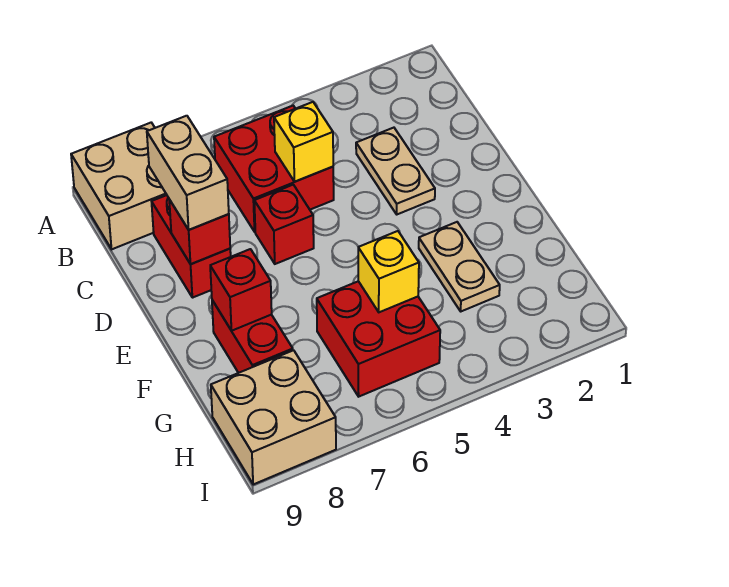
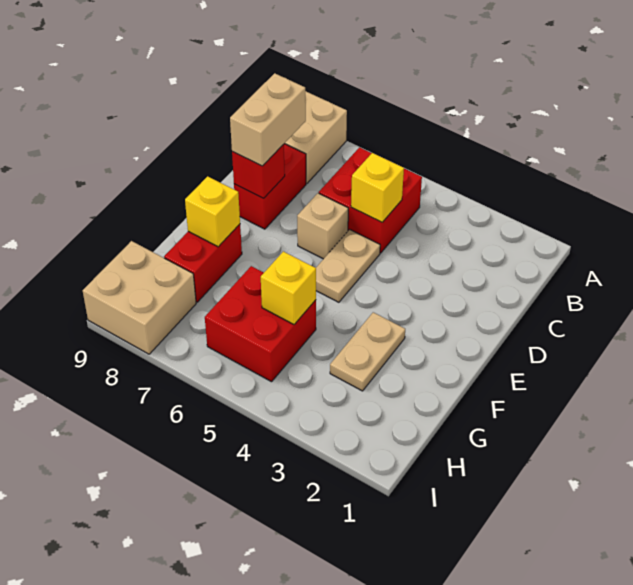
tan 1x2 plate [356,128,435,214] -> tan 1x2 plate moved to [316,229,380,302]
red 1x1 brick [254,185,314,264] -> tan 1x1 brick [297,193,348,259]
red 1x1 brick [210,249,272,331] -> yellow 1x1 brick [185,176,240,247]

